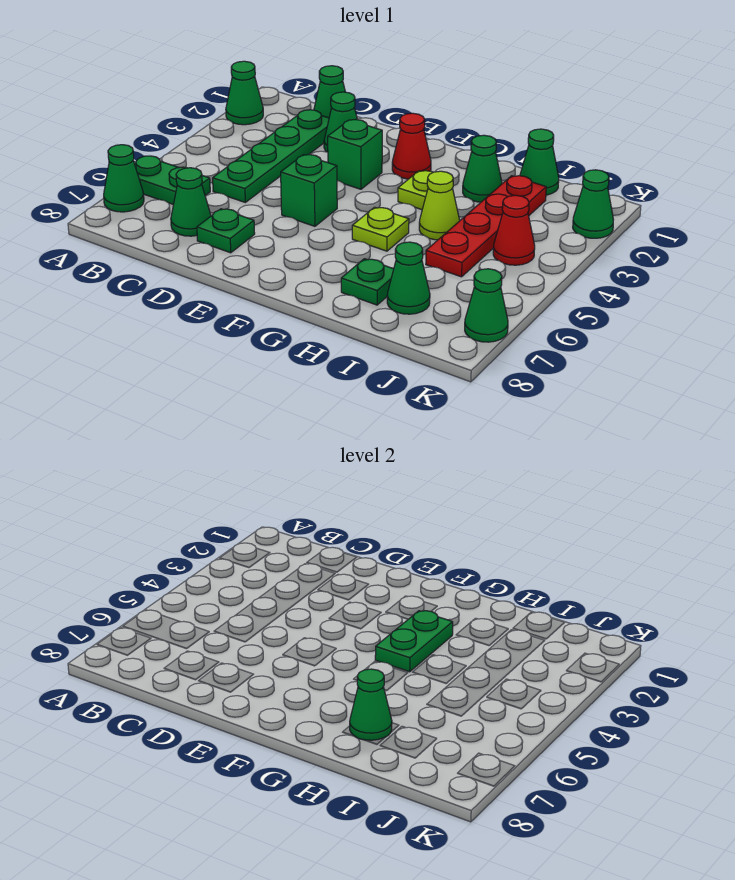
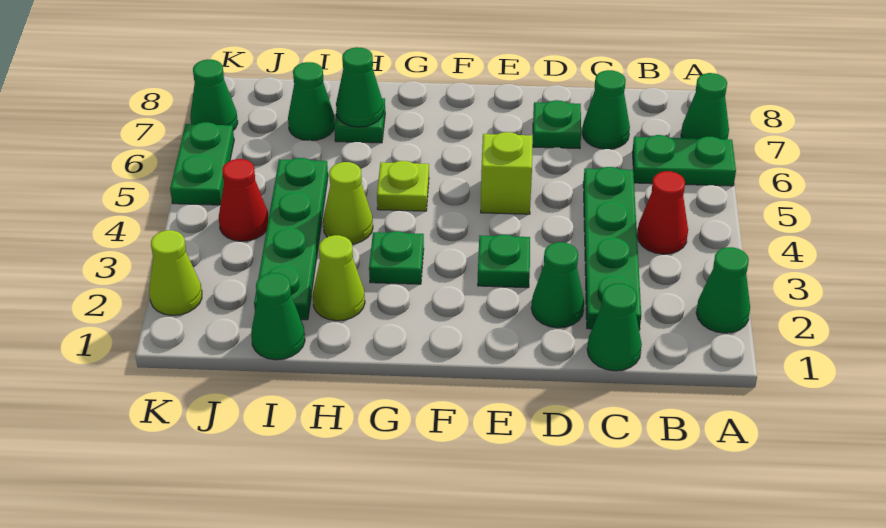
green 1x1 brick [328,119,382,189] -> green 1x1 plate [478,235,530,288]
green 1x1 brick [281,155,337,226] -> lime 1x1 brick [481,132,532,214]
red 1x1 cone [392,113,431,179] -> red 1x1 cone moved to [637,171,688,254]
lime 1x1 plate [398,171,433,210] -> green 1x1 plate [369,231,424,284]
green 1x2 plate [375,611,453,672] -> green 1x2 plate moved to [170,122,234,205]
green 1x1 cone [463,135,502,202] -> lime 1x1 cone [313,235,365,321]
red 1x4 plate [426,176,546,277] -> green 1x4 plate [254,158,328,320]
green 1x1 cone [573,170,613,238] -> lime 1x1 cone [149,230,202,315]

